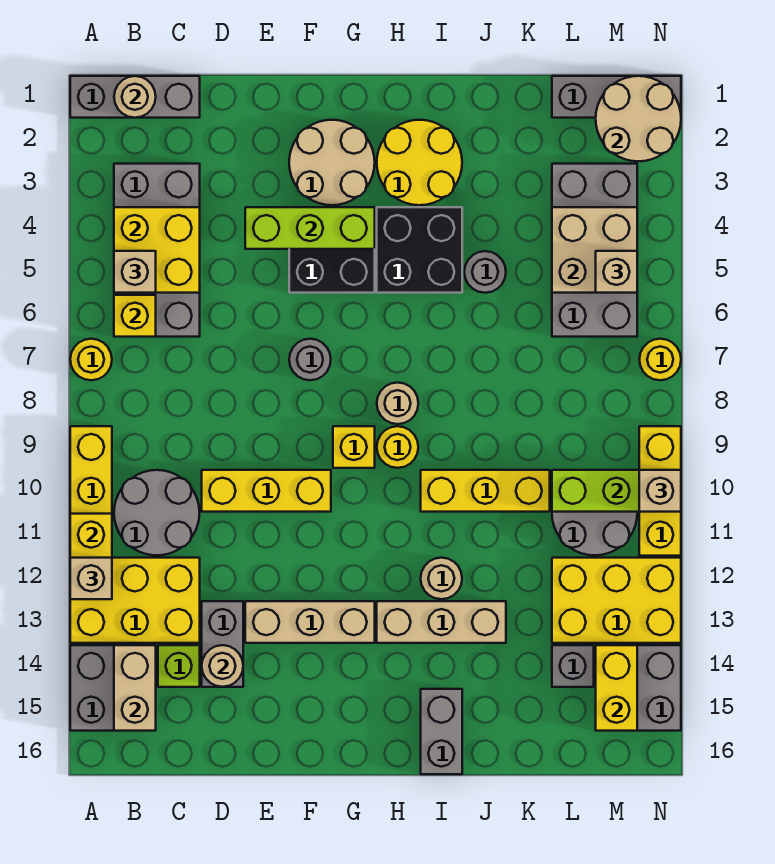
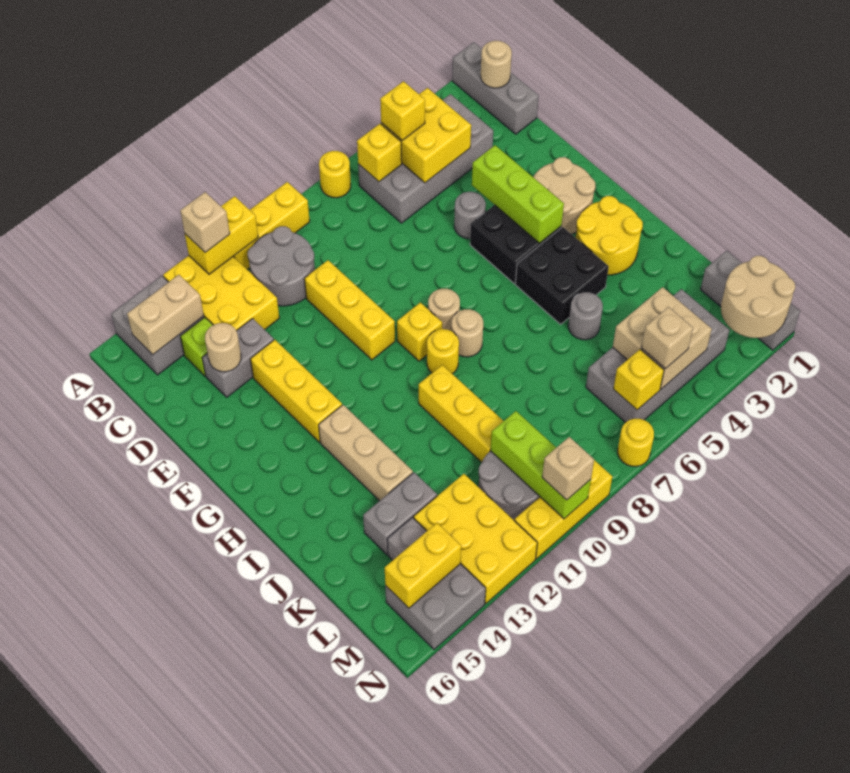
tan 1x1 brick [114,251,156,293] -> yellow 1x1 brick [380,81,425,140]
tan 1x3 brick [245,601,375,643] -> yellow 1x3 brick [250,340,342,442]
grey 1x1 round brick [289,339,331,380] -> grey 1x1 round brick moved to [454,192,486,239]
tan 1x1 round brick [421,558,462,599] -> tan 1x1 round brick moved to [428,289,460,331]
grey 1x2 brick [421,689,462,774] -> grey 1x2 brick moved to [363,473,437,555]
none -> yellow 1x1 brick [613,349,664,410]

